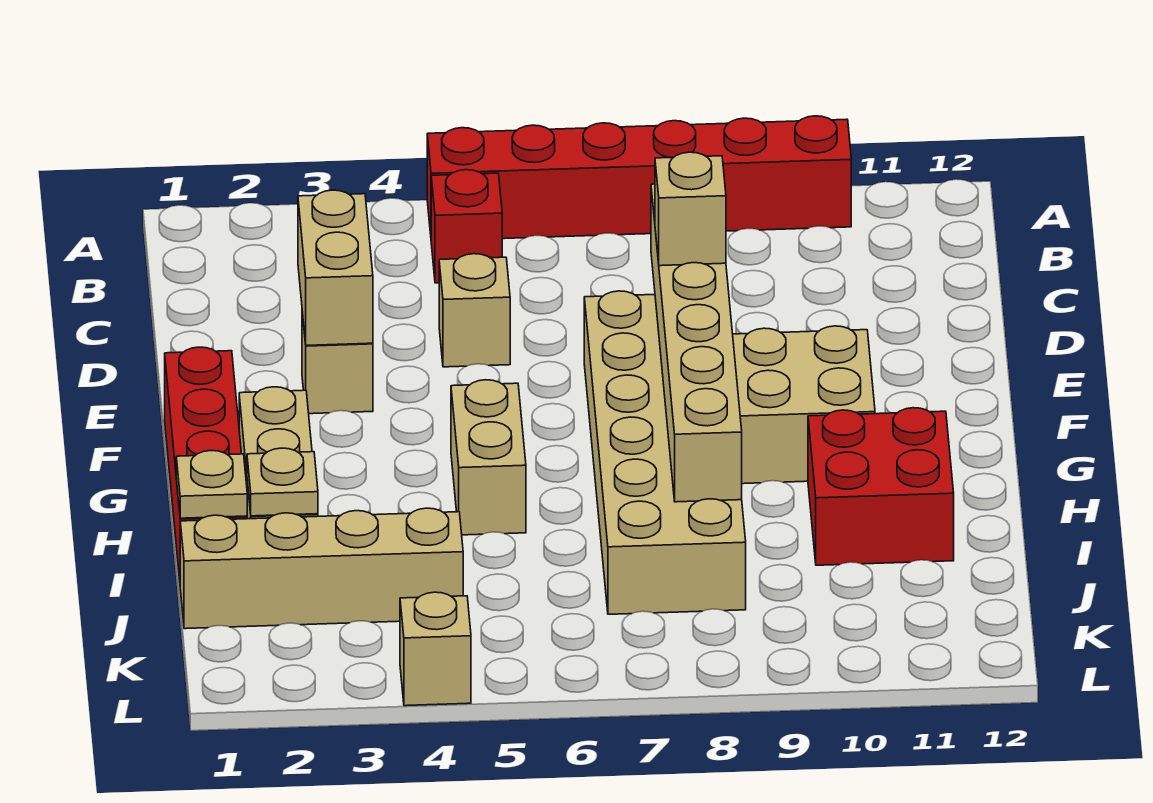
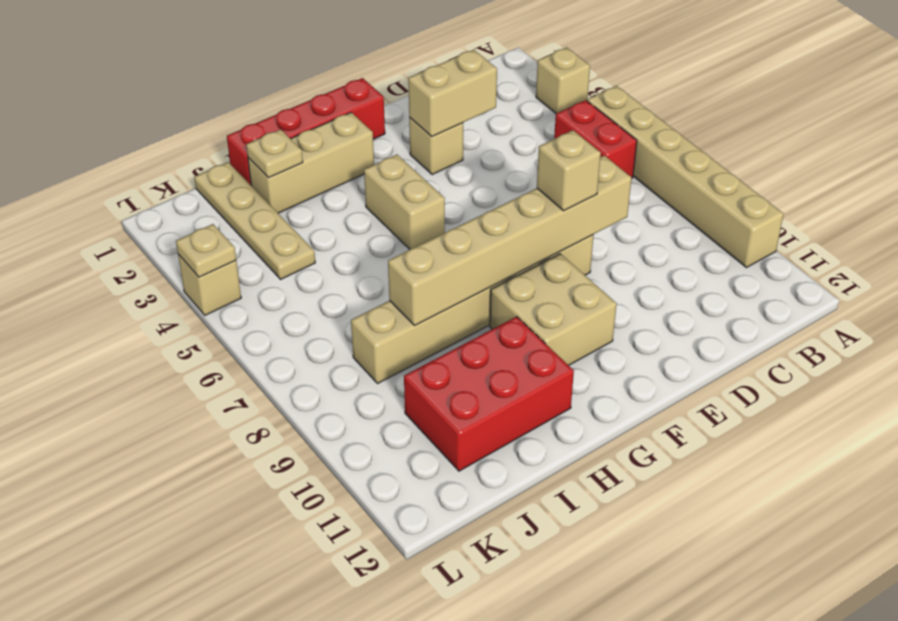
red 1x6 brick [427,116,851,239] -> tan 1x6 brick [587,86,783,268]
red 1x1 brick [431,170,502,283] -> red 1x2 brick [554,100,637,178]
tan 1x1 brick [439,254,510,367] -> tan 1x1 brick moved to [536,47,590,114]
tan 2x6 brick [584,291,746,614] -> tan 1x6 brick [351,235,594,384]
tan 1x2 brick [451,380,526,535] -> tan 1x2 brick turned to [364,155,445,249]
red 2x2 brick [808,408,954,565] -> red 2x3 brick [404,317,574,471]
tan 1x1 plate [176,451,247,518] -> tan 1x1 plate moved to [176,224,236,277]
tan 1x4 brick [180,508,463,629] -> tan 1x4 plate [194,162,315,279]

